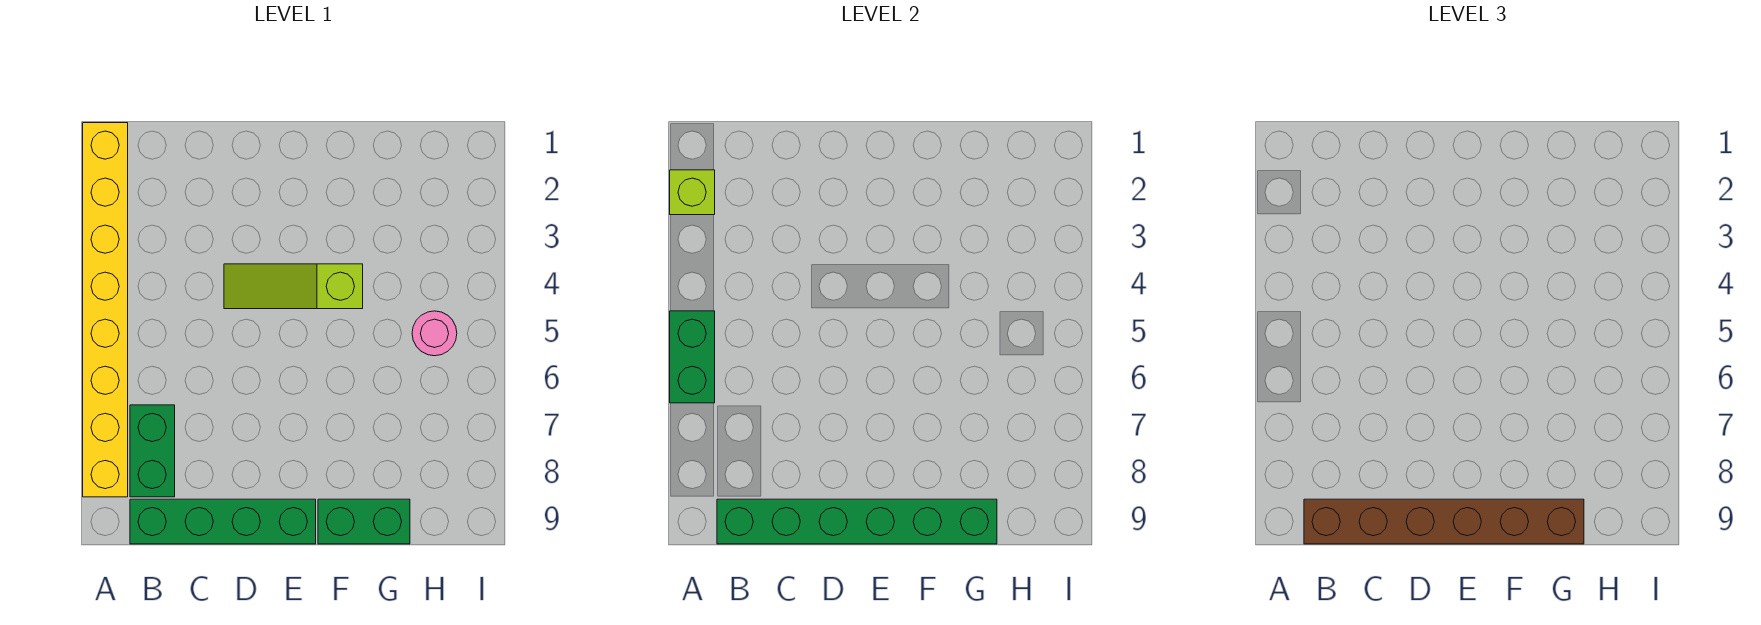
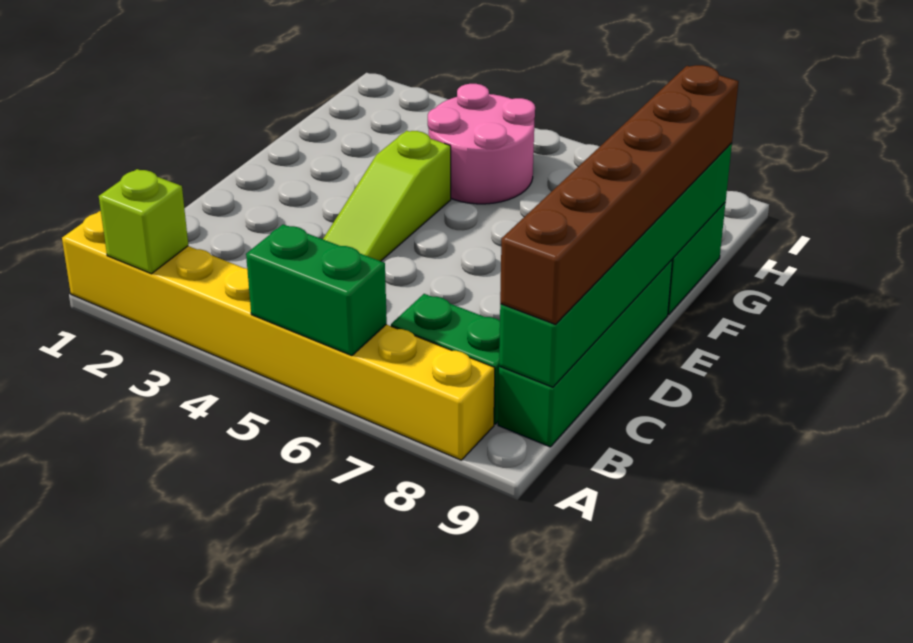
pink 1x1 round brick [412,311,457,356] -> pink 2x2 round brick [428,84,535,204]

